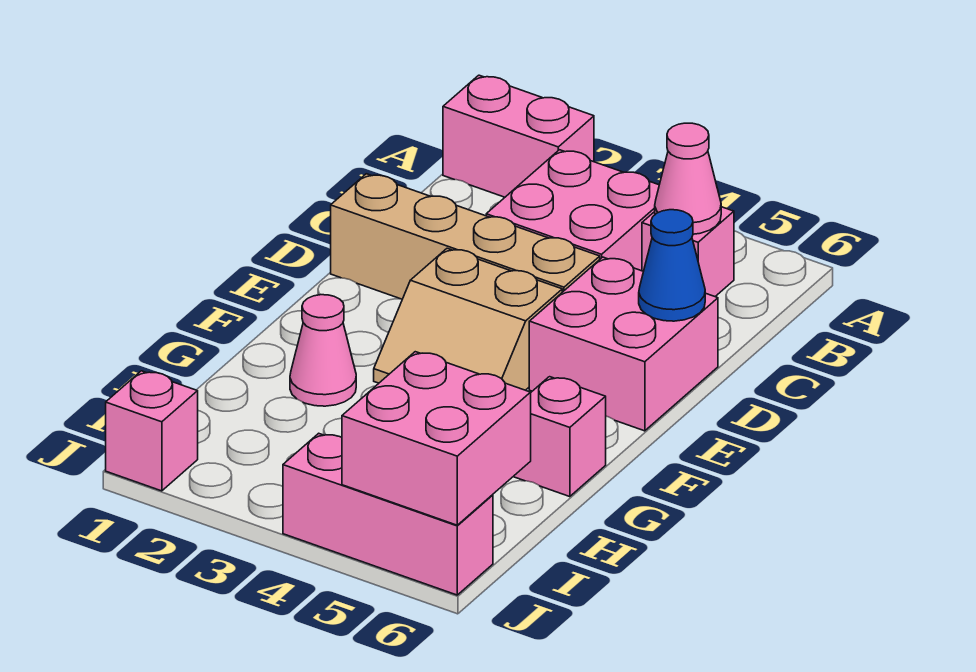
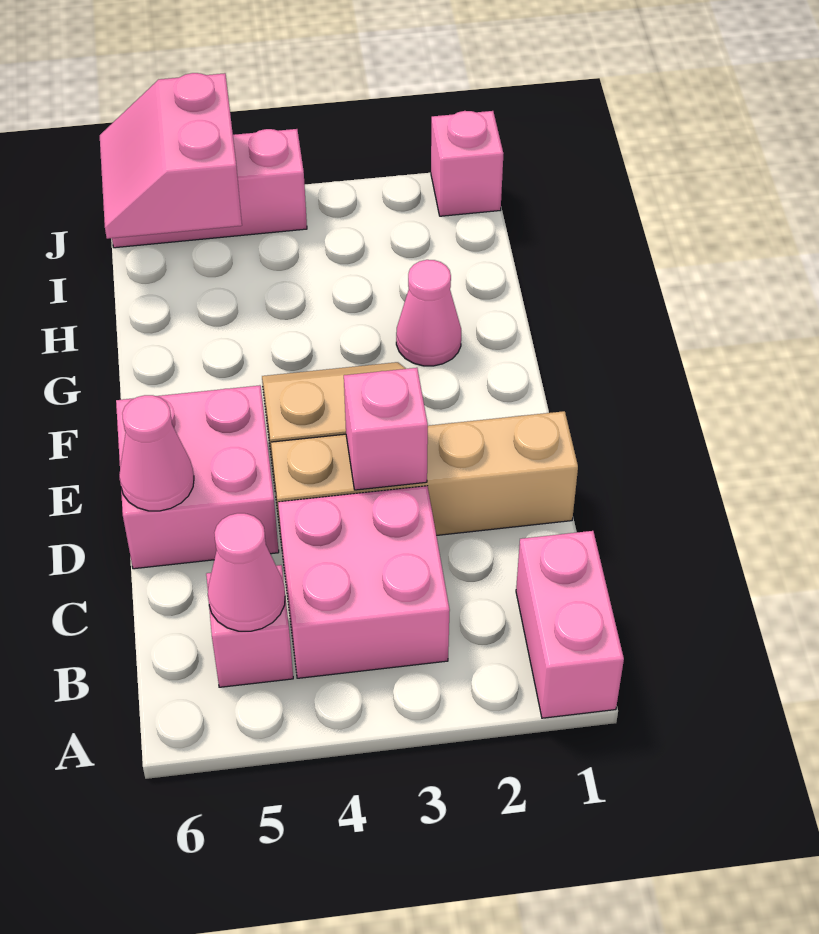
pink 1x2 brick [443,75,594,197] -> pink 1x2 brick turned to [516,531,624,718]
blue 1x1 cone [639,210,705,321] -> pink 1x1 cone [119,395,194,511]
pink 1x1 brick [514,377,606,497] -> pink 1x1 brick moved to [344,368,428,490]
pink 2x2 brick [342,352,531,525] -> pink 2x2 slope [100,73,242,239]

